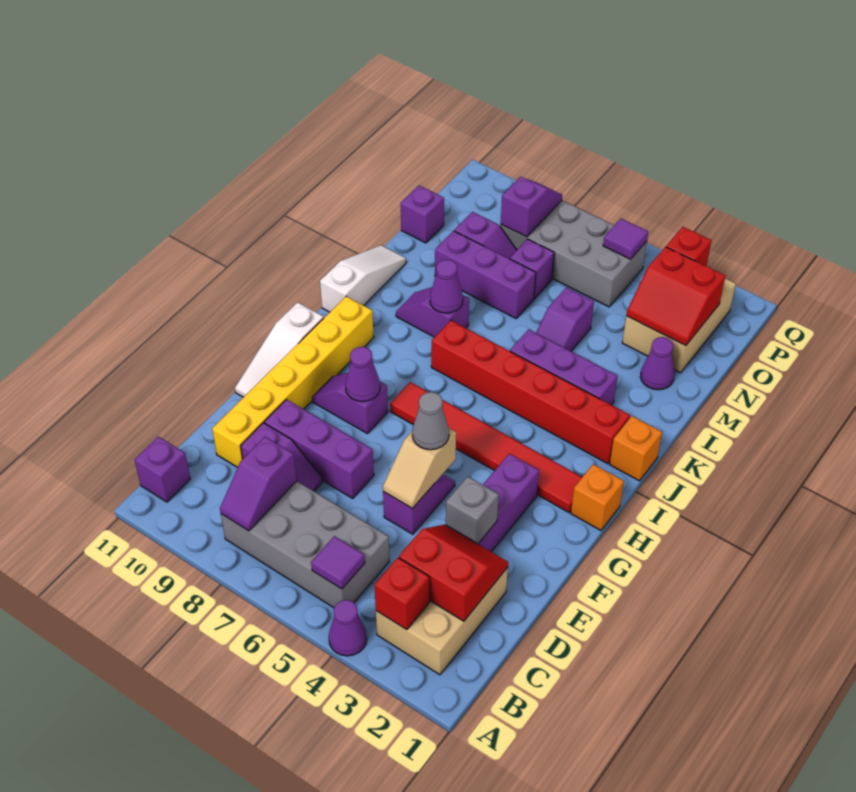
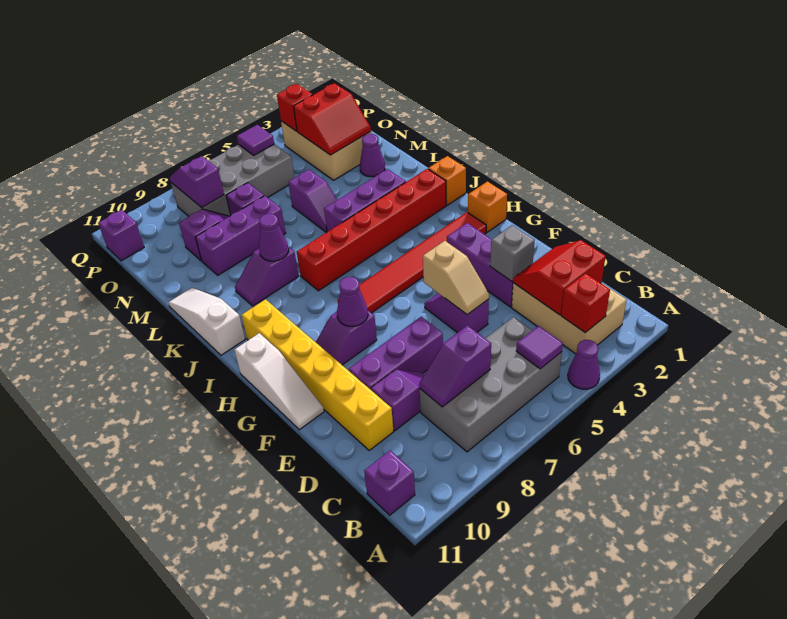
purple 1x2 slope [220,437,297,531] -> purple 1x2 slope turned to [419,326,491,407]
grey 1x1 cone [412,392,449,450] -> none
purple 1x1 brick [401,186,444,243] -> purple 1x1 brick moved to [98,210,144,261]

